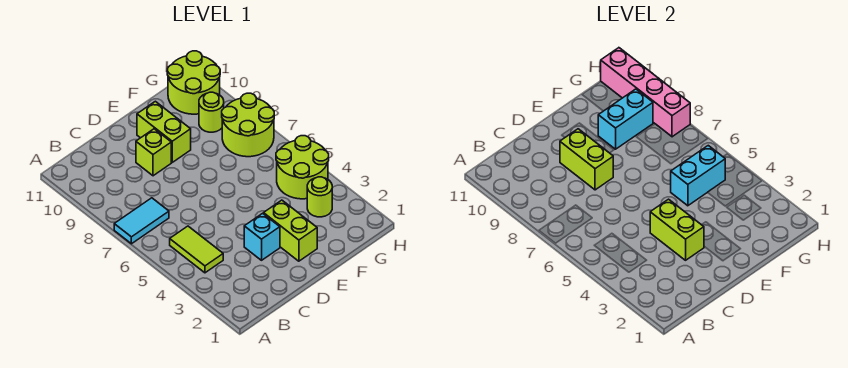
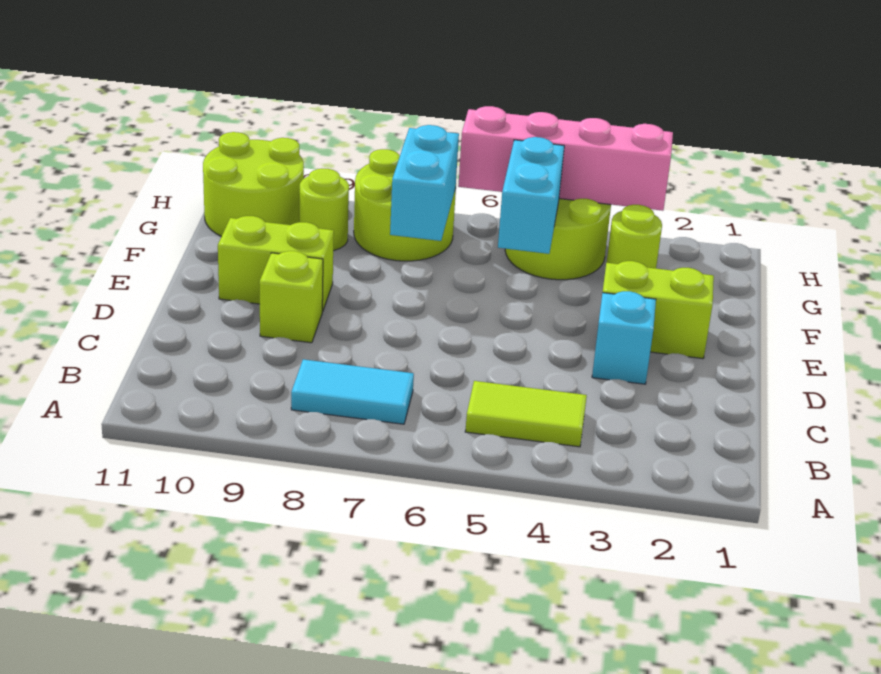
cyan 1x2 tile [114,198,169,244] -> cyan 1x2 tile turned to [291,359,414,424]
lime 1x2 brick [650,199,704,260] -> none
lime 1x2 brick [560,129,613,190] -> none
cyan 1x2 brick [598,89,653,149] -> cyan 1x2 brick moved to [390,125,459,241]
pink 1x4 brick [601,48,690,137] -> pink 1x4 brick moved to [458,106,673,211]

